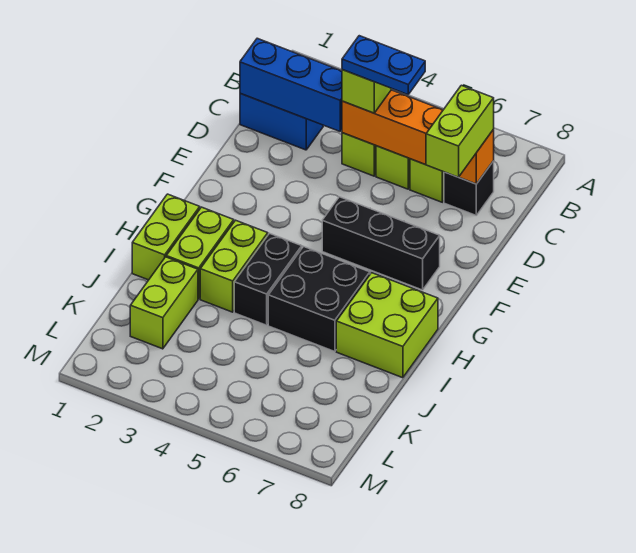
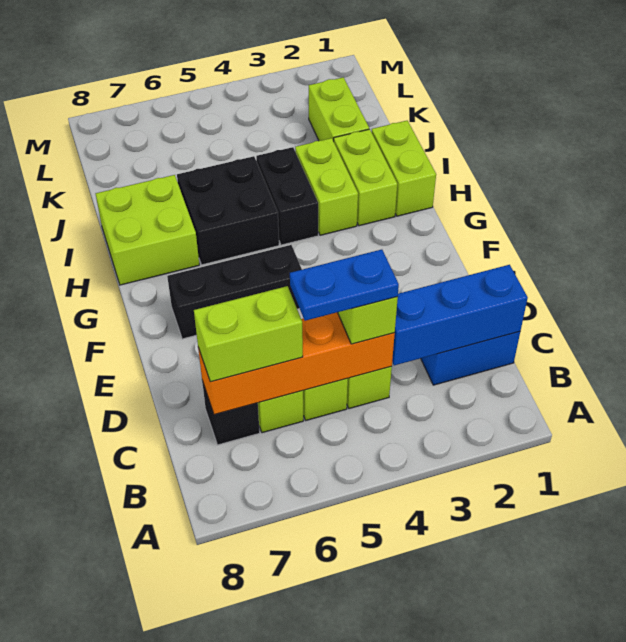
lime 1x2 brick [426,85,494,177] -> lime 1x2 brick turned to [194,286,303,382]

